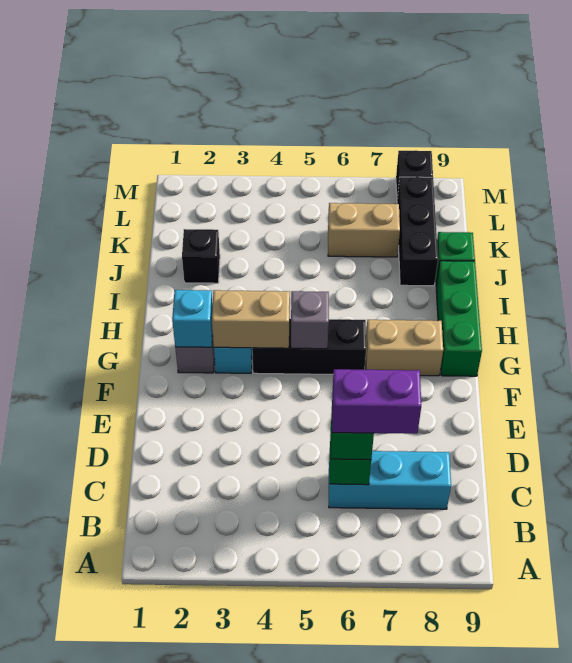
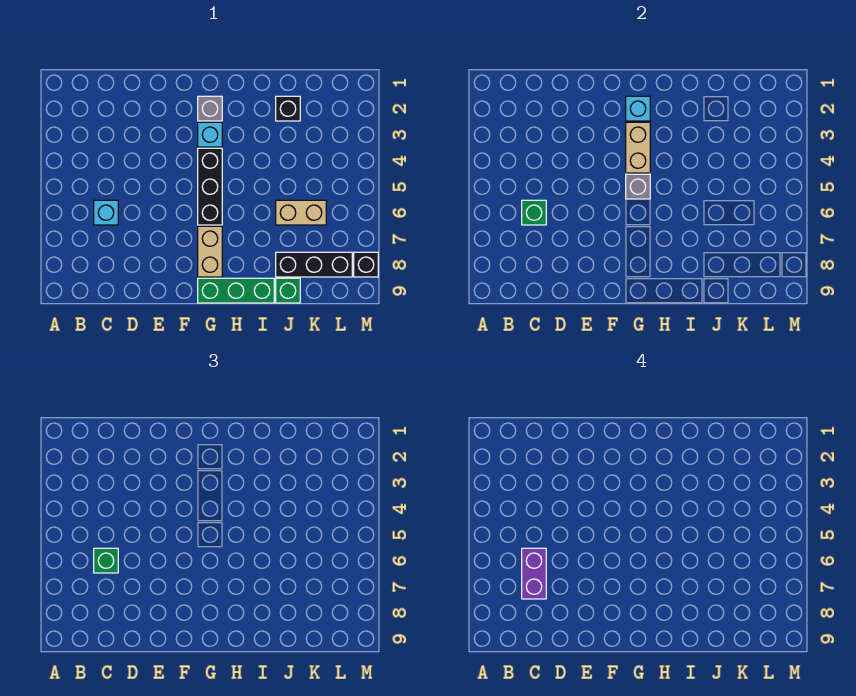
cyan 1x3 brick [329,451,451,509] -> cyan 1x1 brick [94,200,118,225]
tan 1x2 brick [328,203,400,257] -> tan 1x2 brick turned to [276,200,326,225]

